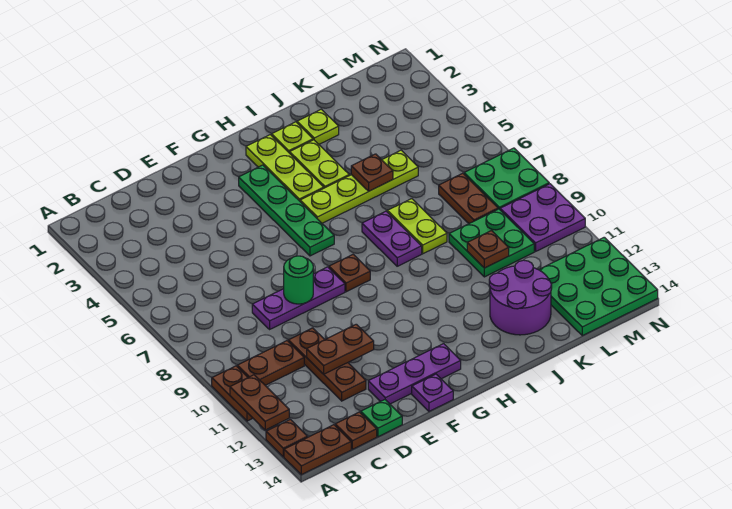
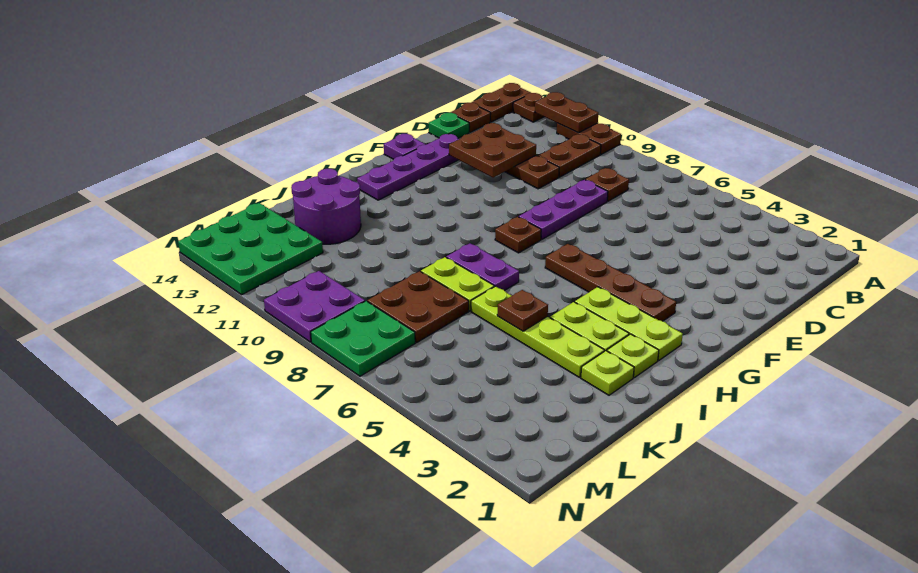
brown 1x2 plate [307,324,374,374] -> brown 2x2 plate [449,123,536,178]
green 1x1 round brick [284,256,313,304] -> none
purple 1x3 plate [368,344,461,404] -> purple 1x4 plate [357,134,459,200]
green 1x4 plate [239,165,334,256] -> brown 1x4 plate [545,244,676,321]
lime 1x4 plate [300,150,418,223] -> lime 1x4 plate turned to [471,286,604,377]
green 2x2 plate [449,209,534,277] -> none
brown 1x1 plate [467,231,509,268] -> brown 1x1 plate moved to [585,168,629,201]
brown 1x2 plate [439,173,498,223] -> brown 2x2 plate [367,271,469,343]

